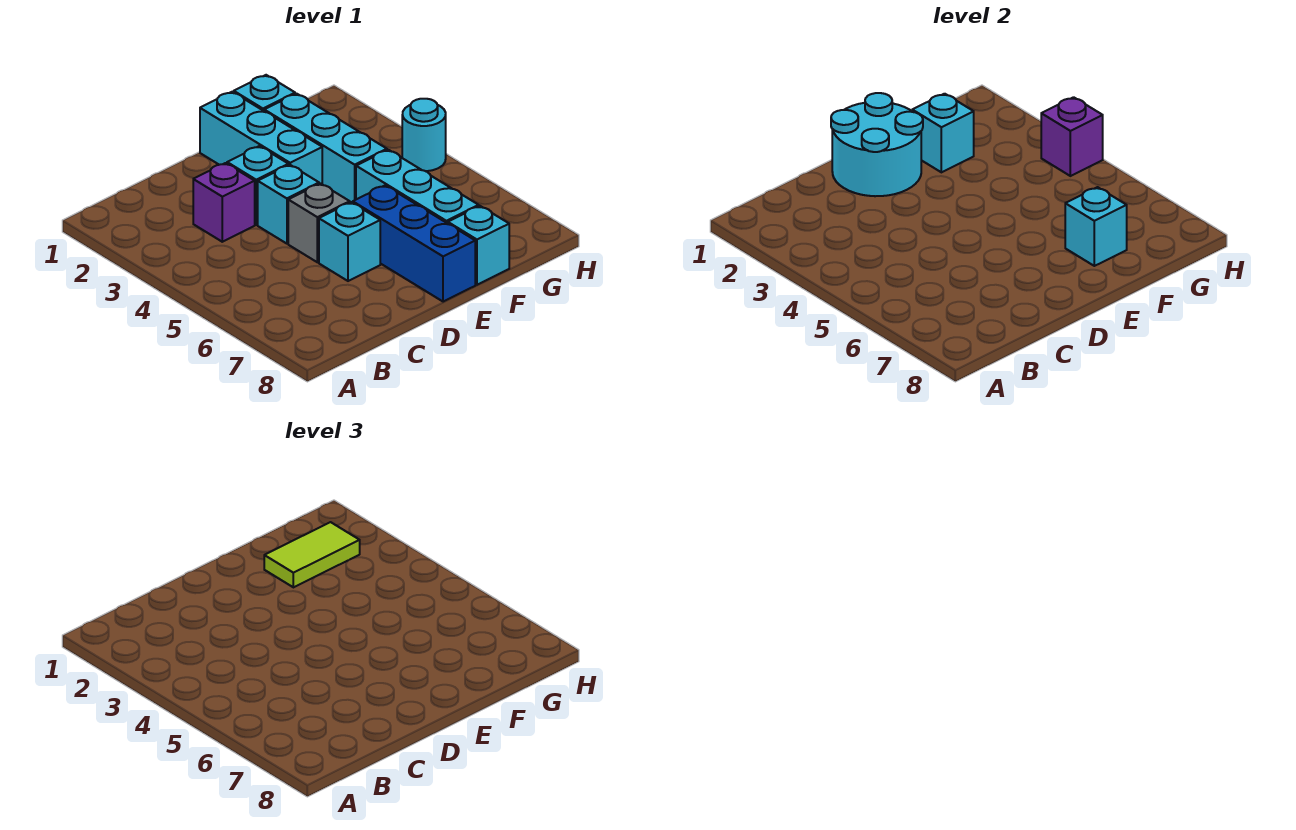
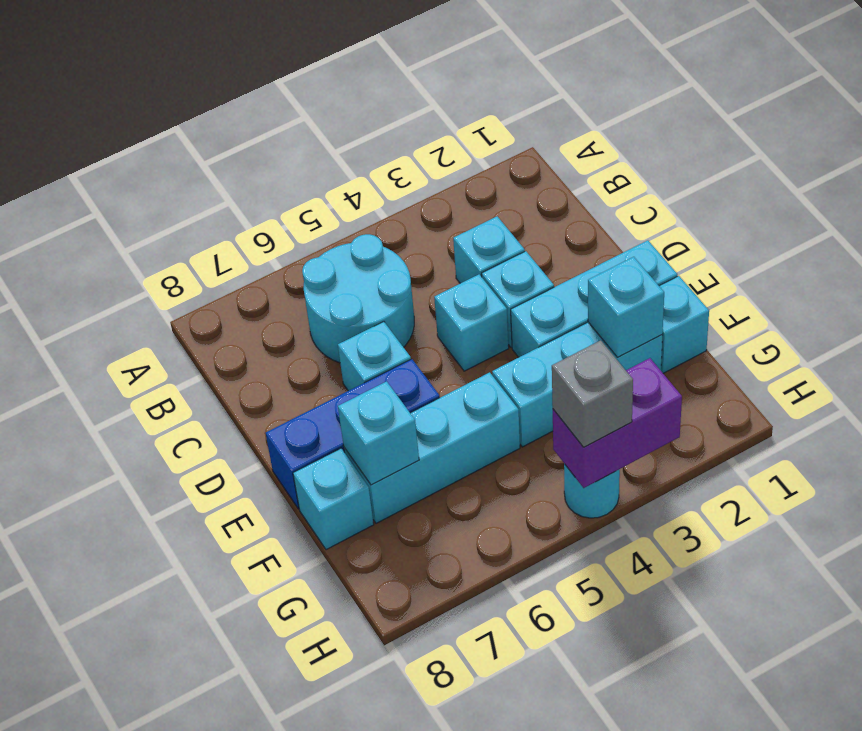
purple 1x1 brick [193,163,255,242] -> cyan 1x1 brick [453,216,525,283]
cyan 2x2 round brick [831,93,923,196] -> cyan 2x2 round brick moved to [302,234,414,363]
grey 1x1 brick [288,184,350,262] -> grey 1x1 brick moved to [552,340,633,447]
lime 1x2 tile [264,522,360,587] -> none
purple 1x1 brick [1041,97,1103,176] -> purple 1x2 brick [553,358,682,488]

